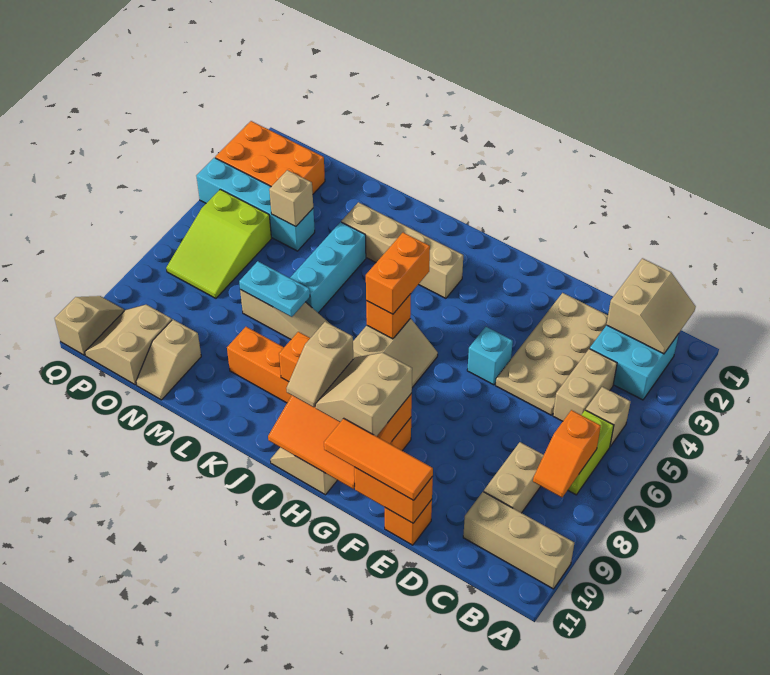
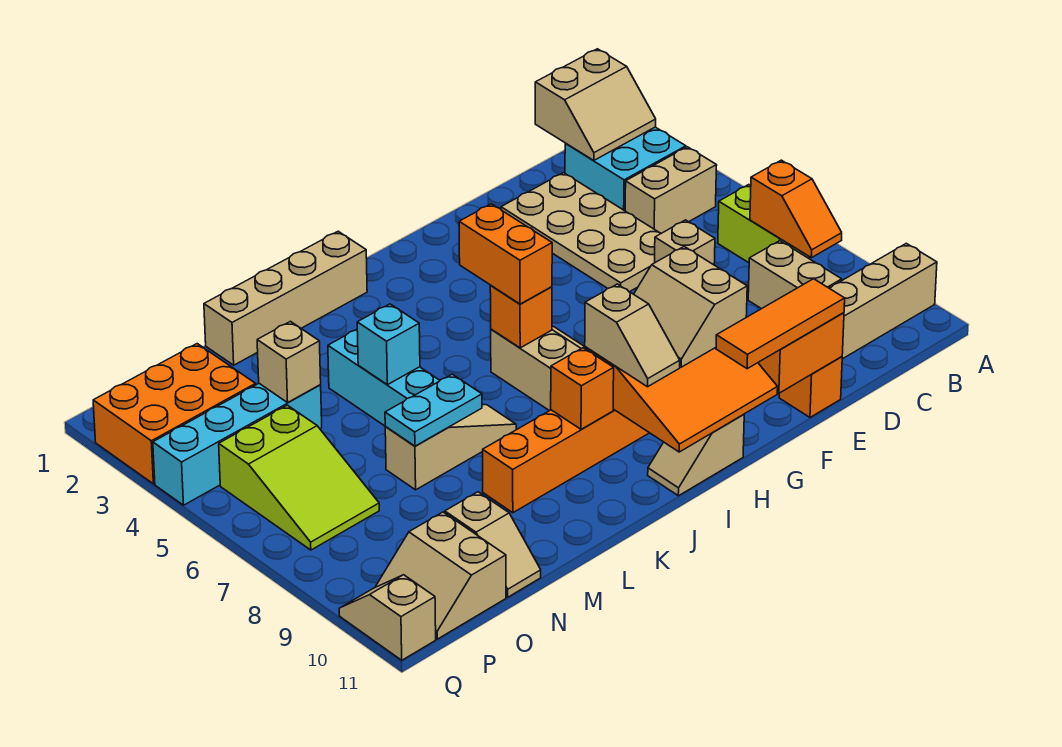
tan 2x2 slope [607,258,696,354] -> tan 2x2 slope turned to [535,49,656,160]
tan 1x1 brick [586,387,631,446] -> tan 1x1 brick moved to [655,220,715,265]
tan 1x2 brick [553,349,617,421] -> tan 1x2 brick turned to [625,147,717,233]
cyan 1x1 brick [467,327,513,385] -> cyan 1x1 brick moved to [357,304,420,385]
tan 1x4 brick [341,202,463,298] -> tan 1x4 brick moved to [204,231,367,365]

